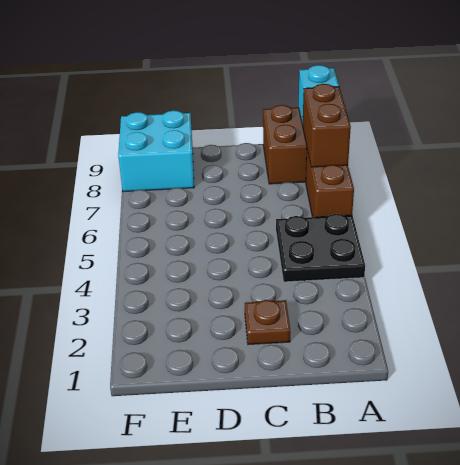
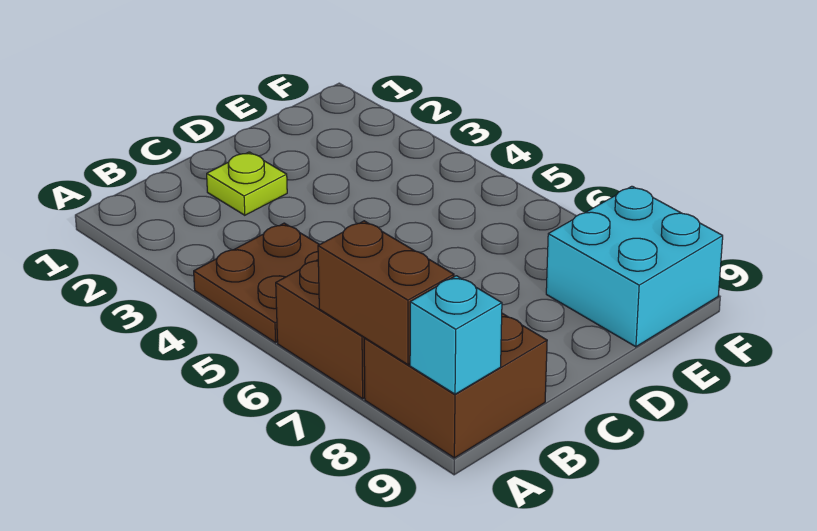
black 2x2 plate [276,214,365,282] -> brown 2x2 plate [194,223,319,342]
brown 1x1 plate [245,300,290,344] -> lime 1x1 plate [207,152,287,215]

